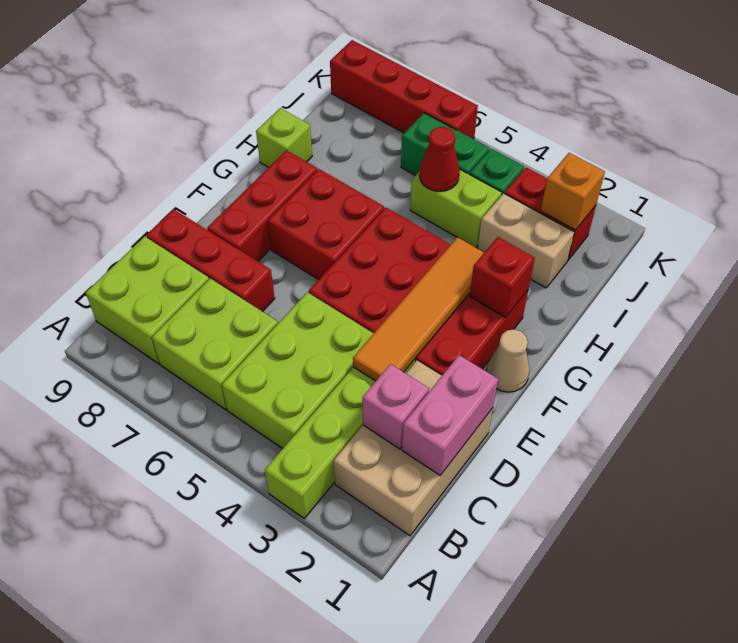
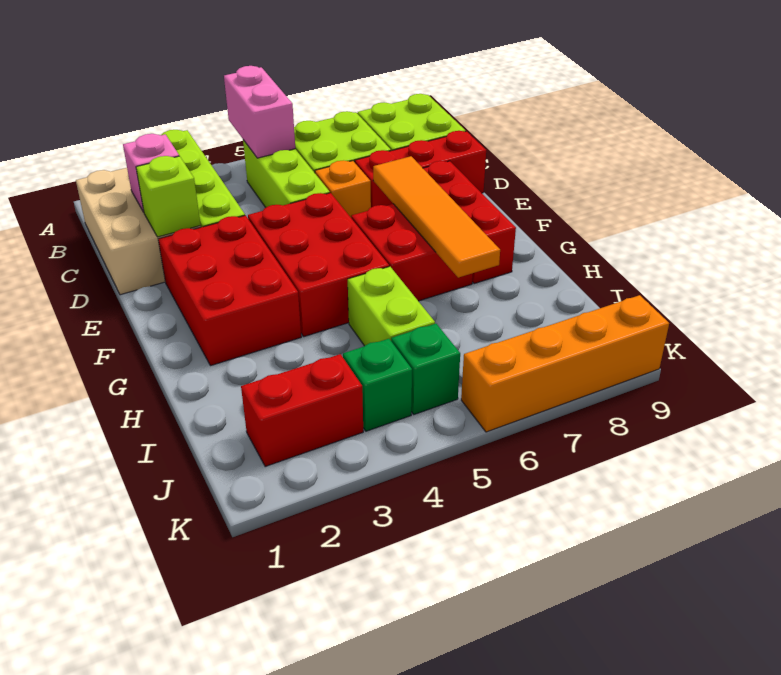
lime 2x3 brick [222,292,374,449] -> lime 1x3 brick [243,140,330,207]
pink 1x2 brick [402,355,498,475] -> pink 1x2 brick moved to [224,66,295,158]
orange 1x4 tile [353,237,484,381] -> orange 1x4 tile moved to [373,156,500,278]
tan 1x1 cone [487,329,530,392] -> none
red 1x1 brick [470,237,535,317] -> none
lime 1x1 brick [256,108,312,168] -> lime 1x1 brick moved to [136,156,201,237]
tan 1x2 brick [478,193,574,288] -> none
lime 1x2 brick [410,169,502,248] -> lime 1x2 brick turned to [348,267,435,346]
red 1x1 cone [419,127,460,191] -> none
orange 1x1 brick [541,153,605,230] -> orange 1x1 brick moved to [315,160,371,217]
green 1x2 brick [401,113,489,175] -> green 1x1 brick [391,324,460,414]
red 1x4 brick [330,40,478,139] -> orange 1x4 brick [461,295,669,432]

